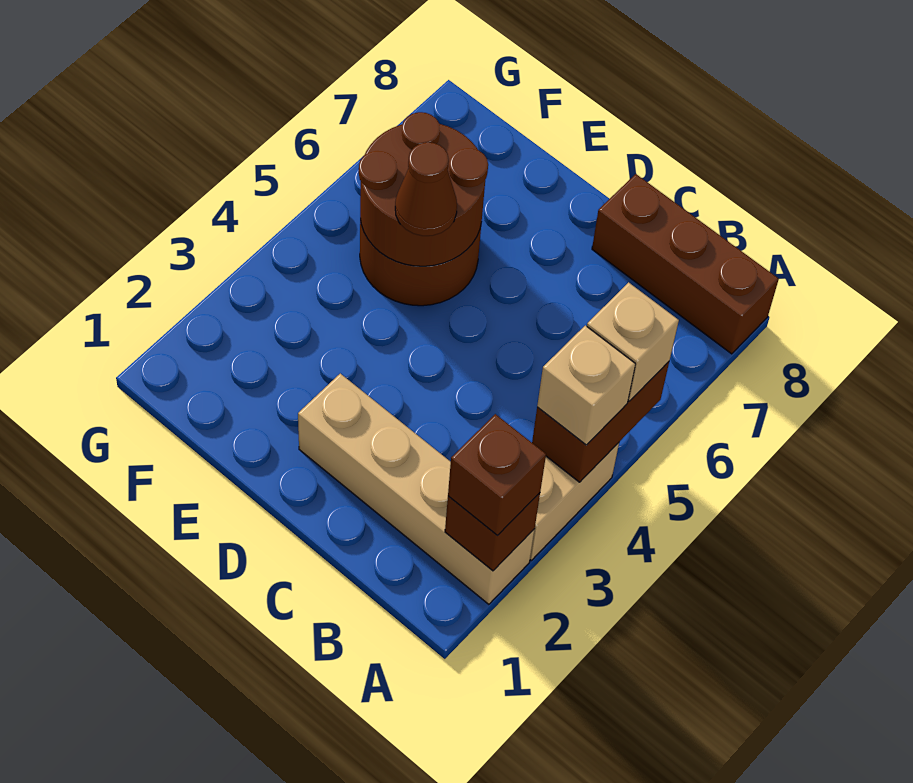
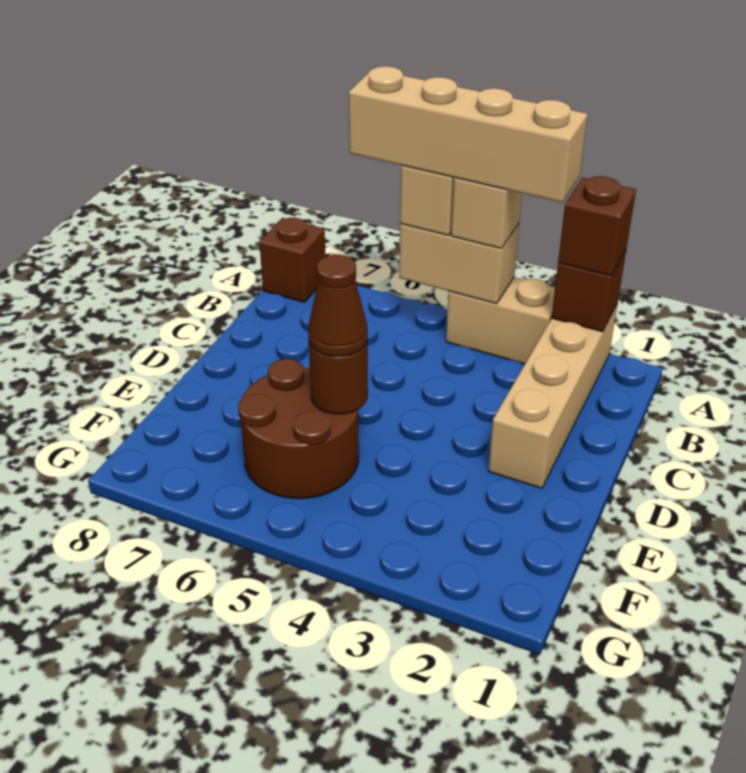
none -> tan 1x4 brick [349,66,587,202]
brown 1x2 brick [532,362,669,482] -> tan 1x2 brick [399,224,519,304]
brown 1x3 brick [592,174,779,354] -> brown 1x1 brick [259,218,325,302]
brown 2x2 round brick [359,112,488,266] -> brown 1x1 round brick [309,342,368,414]

